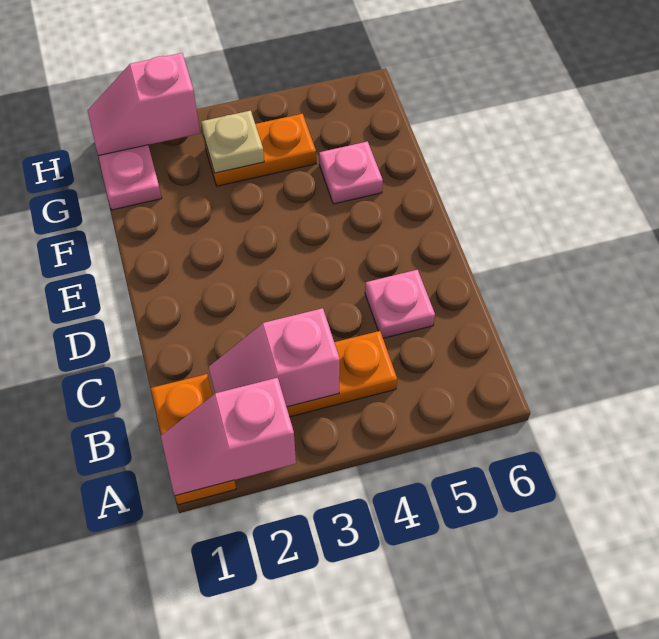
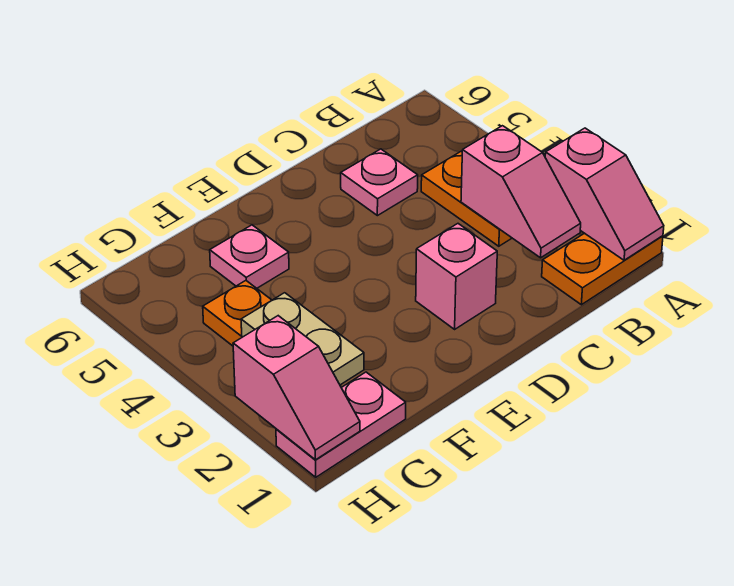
none -> pink 1x1 brick [416,224,497,329]
tan 1x1 plate [201,111,264,173] -> tan 1x2 plate [241,293,364,385]

